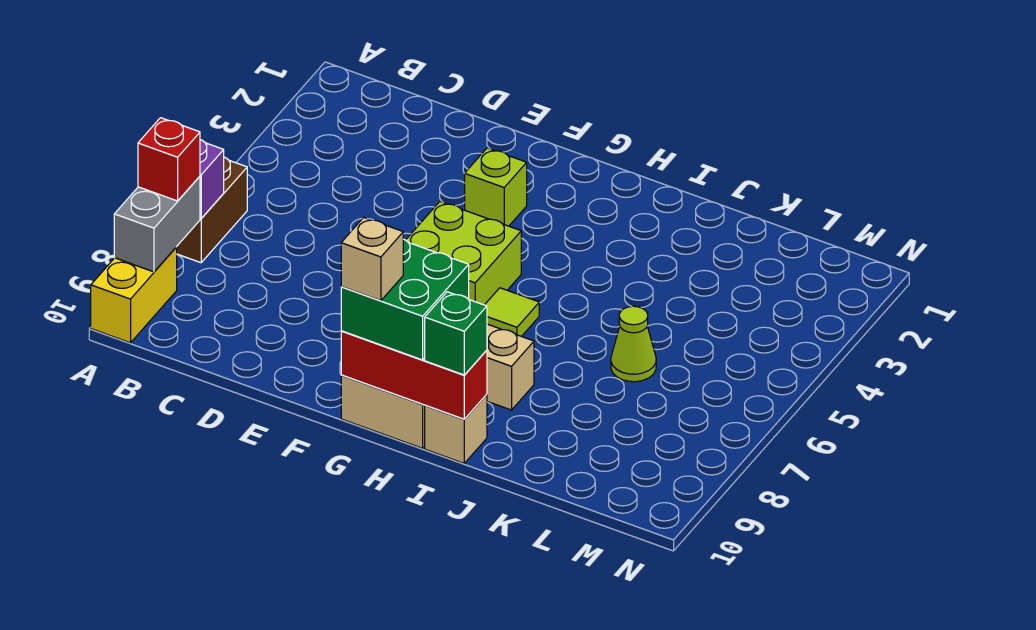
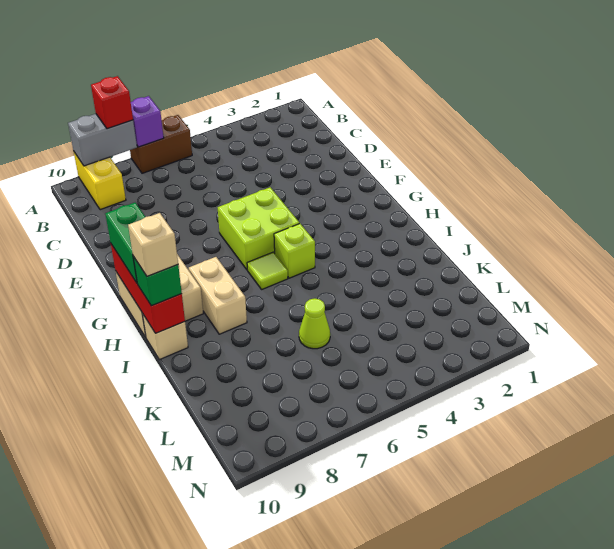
yellow 1x2 brick [91,247,177,343] -> yellow 1x2 brick turned to [74,152,126,210]
lime 1x1 brick [465,148,527,226] -> lime 1x1 brick moved to [274,224,315,278]
green 2x2 brick [341,239,469,360] -> green 1x2 brick [105,203,145,283]
tan 1x1 brick [341,218,403,301] -> tan 1x1 brick moved to [128,213,178,276]

